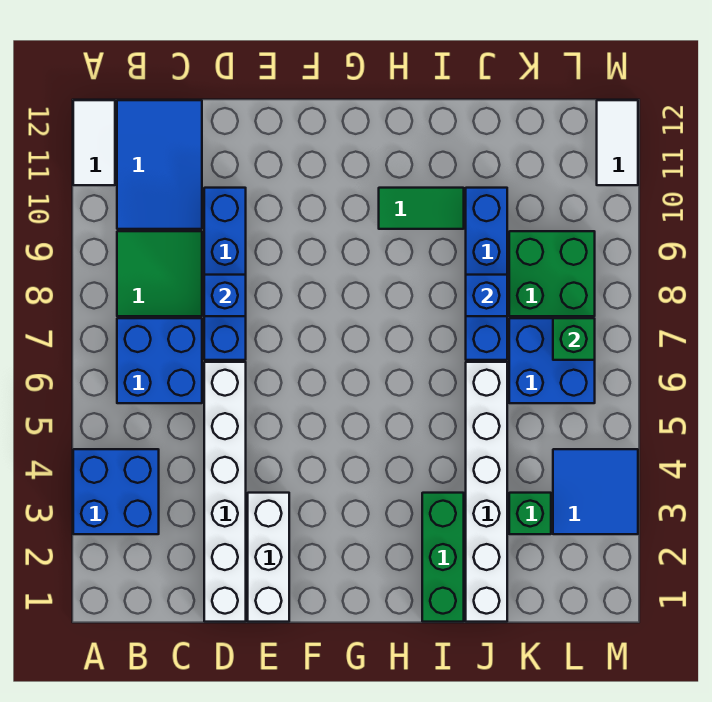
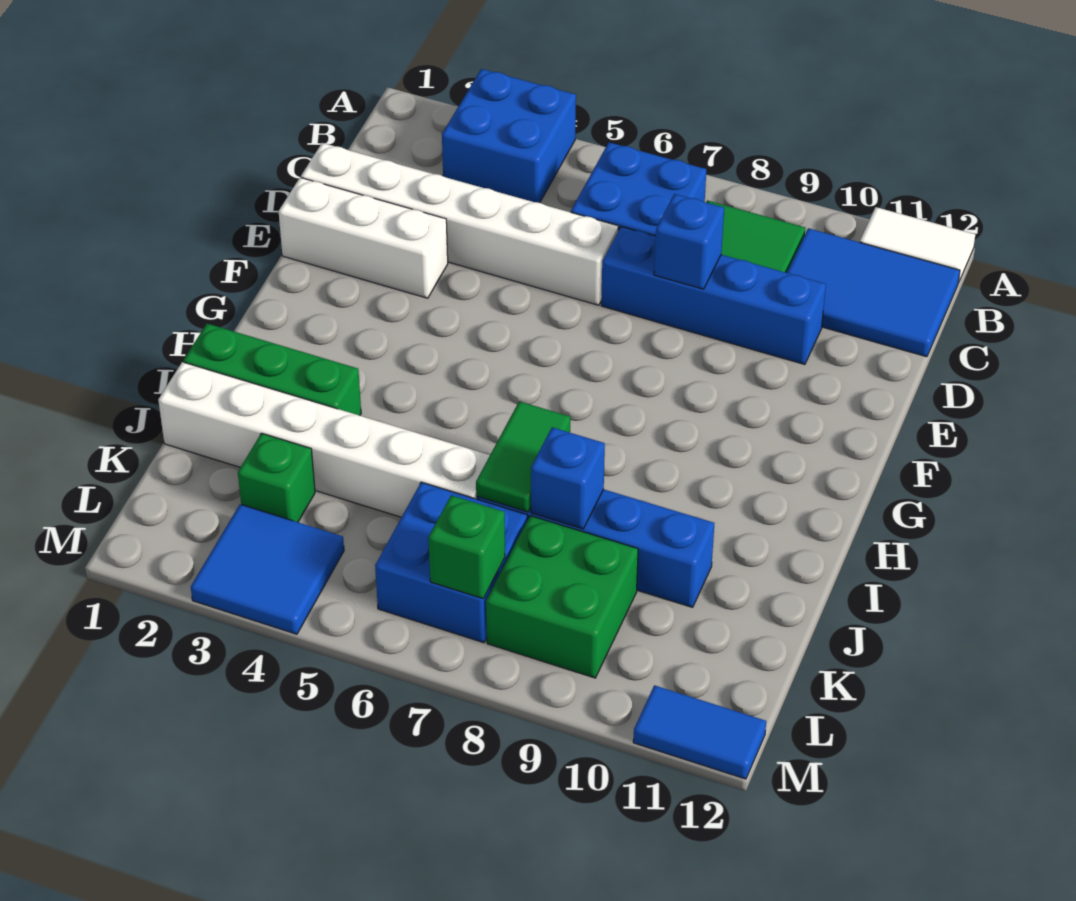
green 1x2 tile [379,188,464,229] -> green 1x2 tile moved to [476,401,570,512]
white 1x2 tile [597,100,638,185] -> blue 1x2 tile [633,685,766,779]

